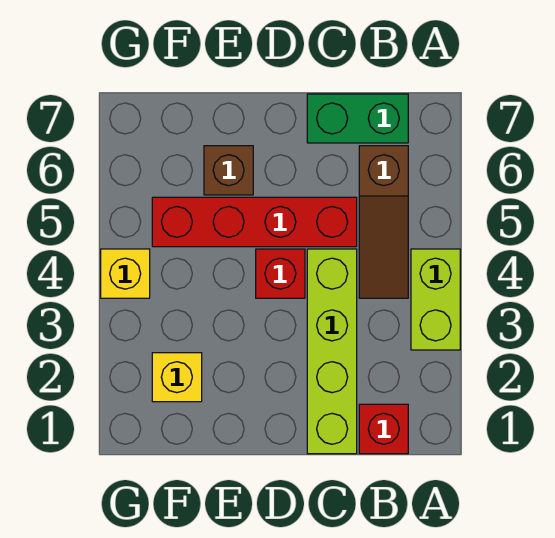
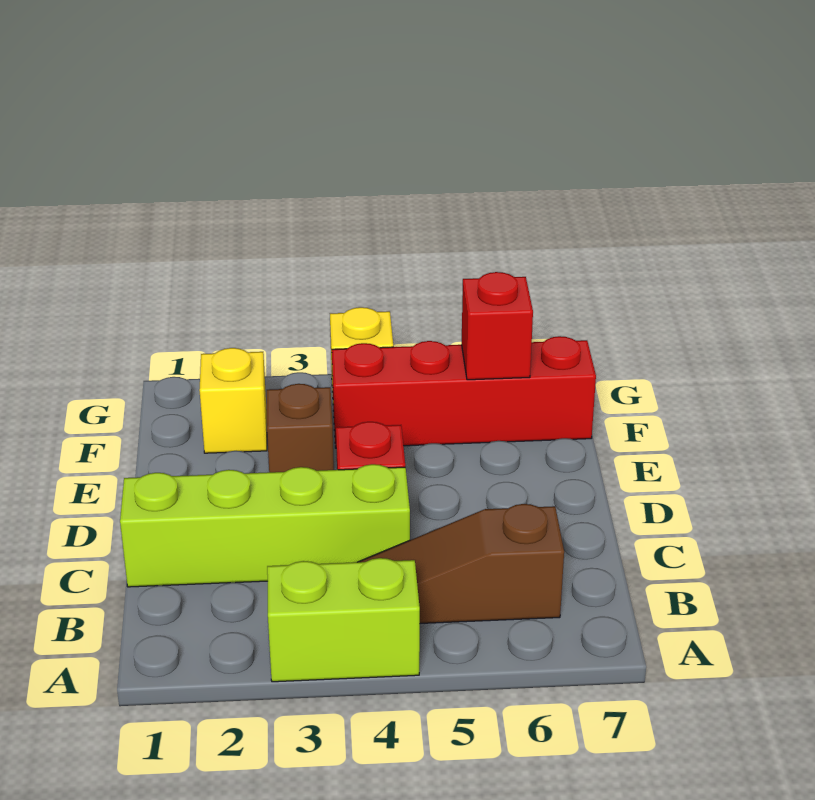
red 1x1 brick [359,404,408,454] -> red 1x1 brick moved to [462,272,533,380]
green 1x2 brick [307,94,408,143] -> none
red 1x4 brick [152,197,357,247] -> red 1x4 brick turned to [332,336,596,448]
brown 1x1 brick [204,146,253,195] -> brown 1x1 brick moved to [267,384,334,472]

